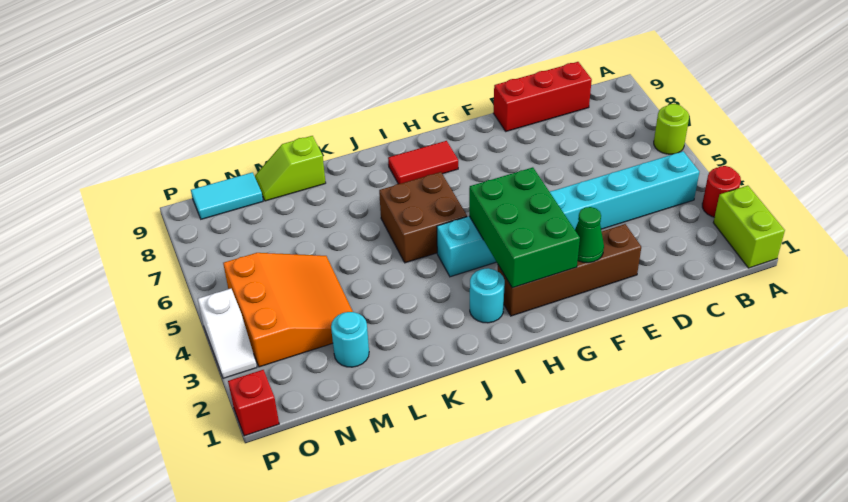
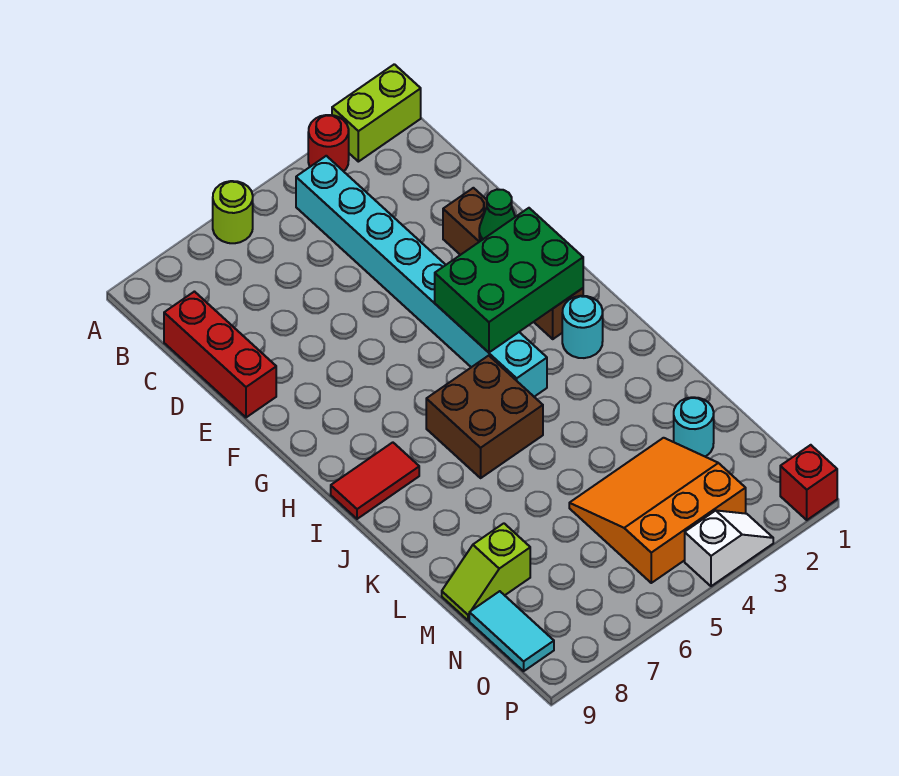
red 1x2 tile [388,141,458,184] -> red 1x2 tile turned to [331,442,419,519]
lime 1x2 slope [255,136,326,201] -> lime 1x2 slope turned to [442,523,530,621]

